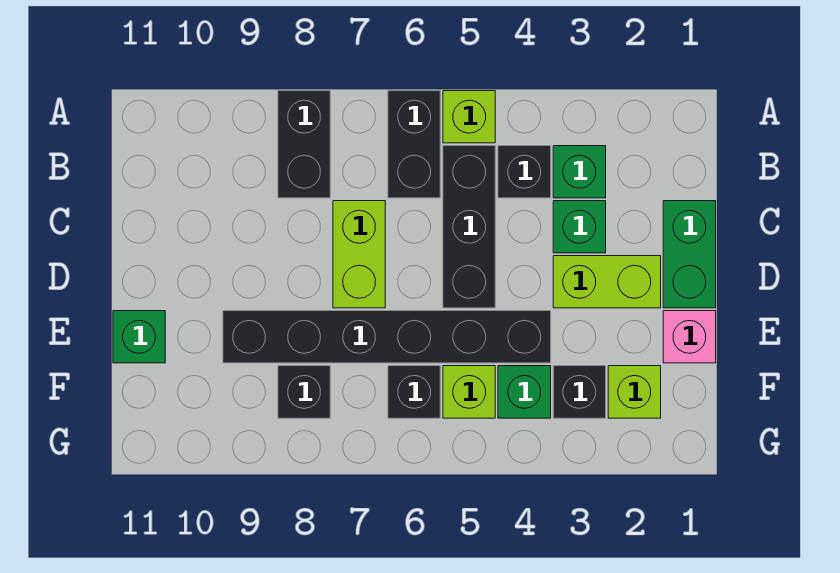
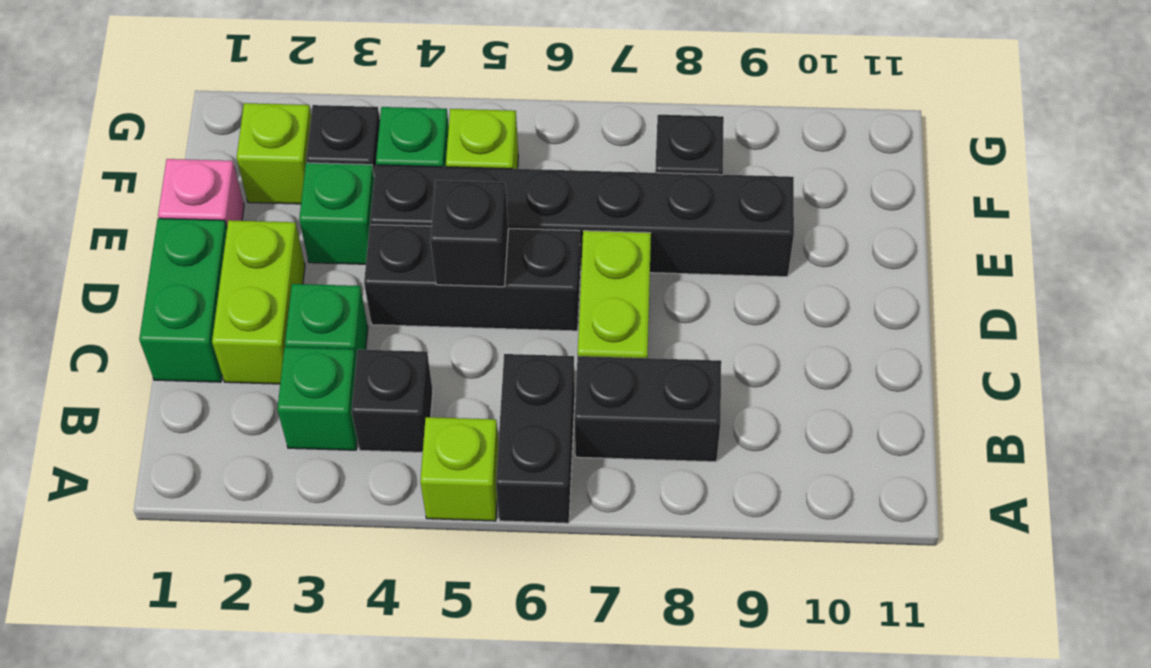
black 1x2 brick [278,91,330,198] -> black 1x2 brick turned to [575,356,721,462]
black 1x3 brick [443,146,495,308] -> black 1x3 brick turned to [364,225,580,331]
lime 1x2 brick [553,256,661,308] -> lime 1x2 brick turned to [212,220,305,384]
green 1x1 brick [113,311,165,363] -> green 1x1 brick moved to [299,163,374,264]
black 1x1 brick [388,366,440,418] -> black 1x1 brick moved to [430,180,508,287]

